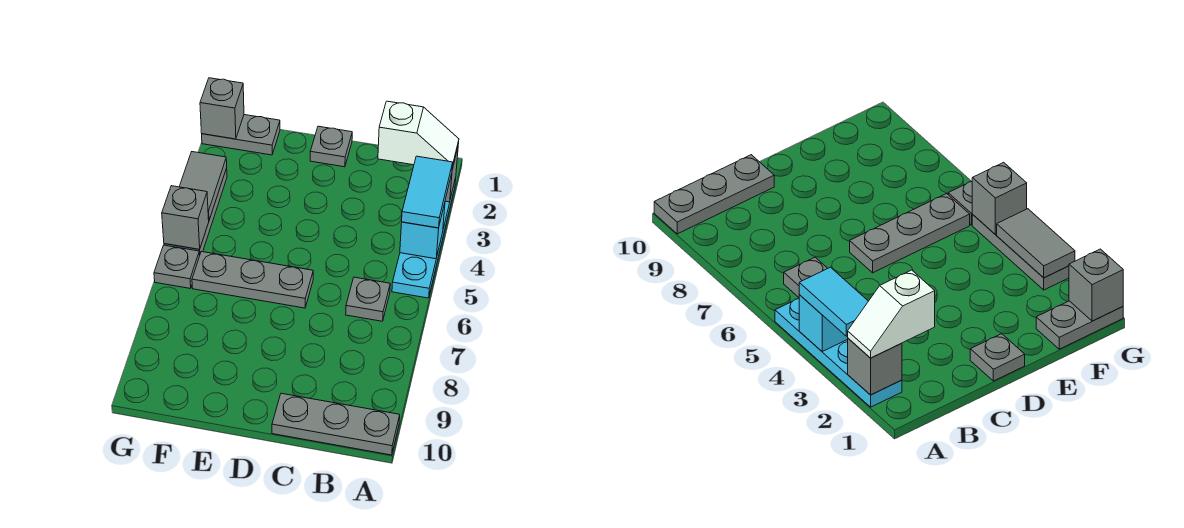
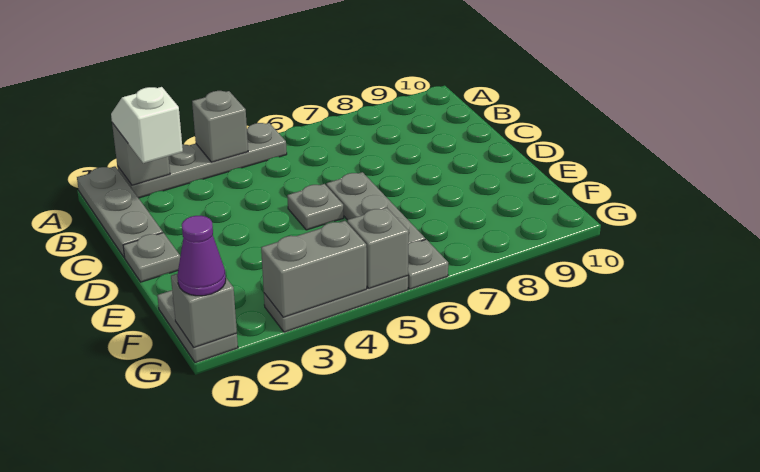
cyan 1x4 plate [392,178,456,298] -> grey 1x4 plate [117,123,287,198]
cyan 1x2 tile [402,156,453,228] -> none
cyan 1x1 brick [400,203,445,259] -> grey 1x1 brick [192,91,248,162]
grey 1x3 plate [272,393,400,455] -> grey 1x3 plate moved to [77,166,163,258]
grey 1x1 plate [346,277,390,321] -> grey 1x1 plate moved to [287,184,344,230]
none -> purple 1x1 cone [177,216,226,296]
grey 1x2 tile [179,152,227,220] -> grey 1x2 brick [261,221,367,317]

